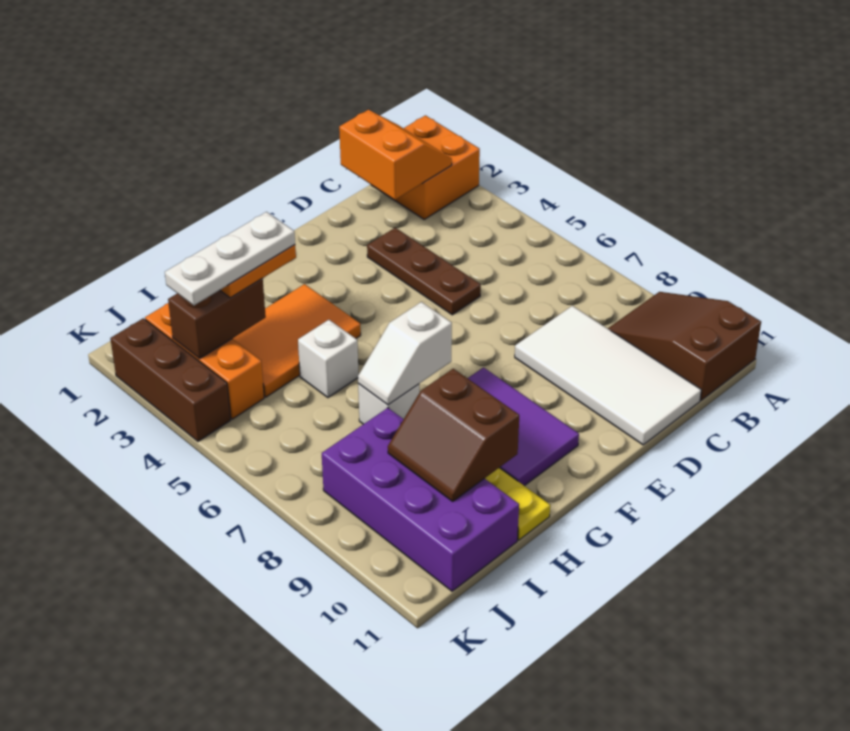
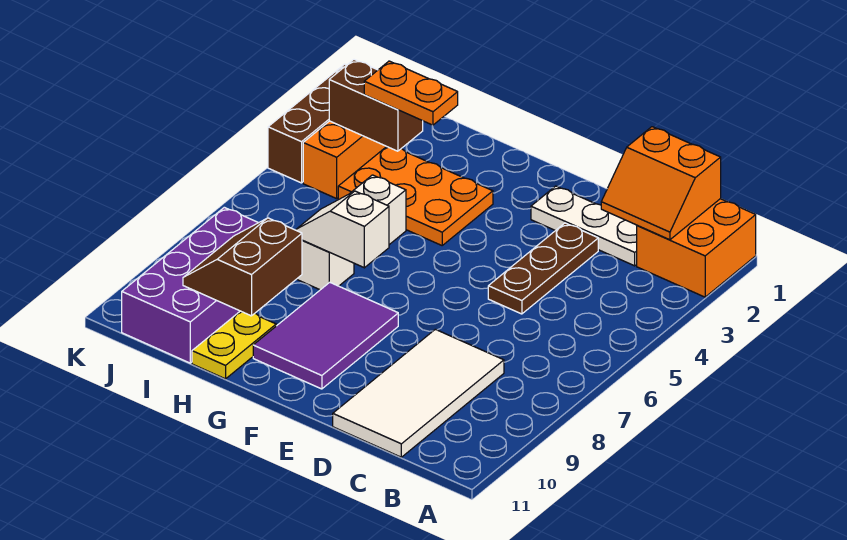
brown 2x3 slope [608,292,761,400] -> none
orange 2x2 slope [339,110,452,200] -> orange 2x2 slope turned to [601,127,721,240]
orange 2x3 tile [232,284,361,397] -> orange 2x3 plate [338,147,493,245]
white 1x3 plate [165,212,295,305] -> white 1x3 plate moved to [531,186,637,266]

